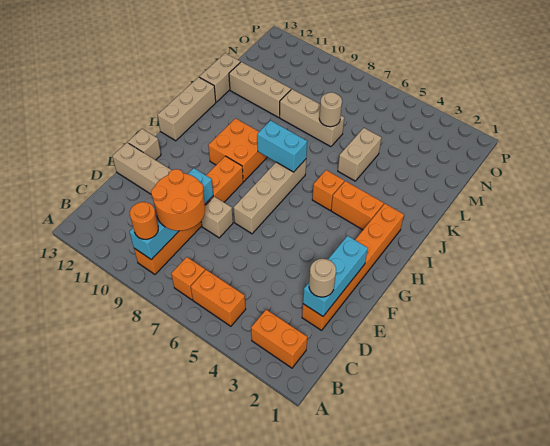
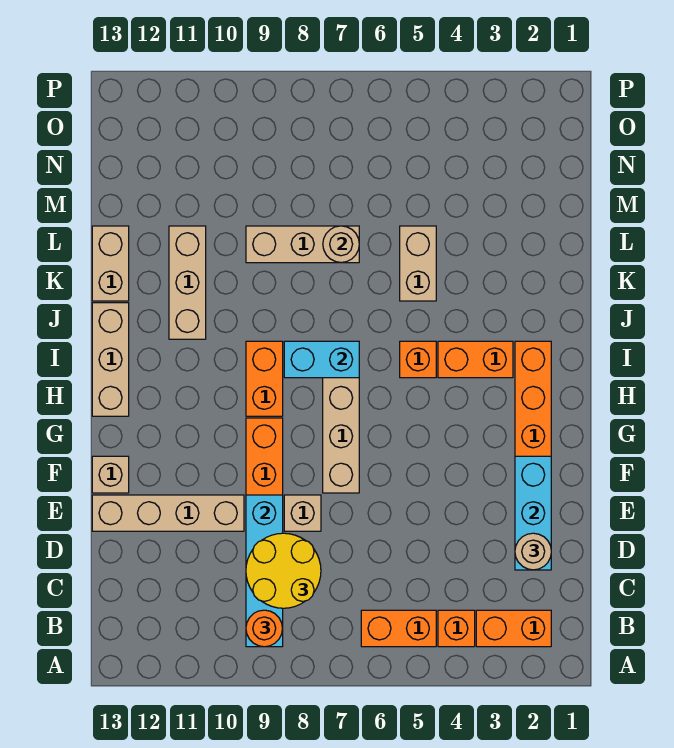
orange 1x1 brick [171,257,205,300] -> orange 1x1 brick moved to [438,610,475,647]
orange 2x2 round brick [151,169,205,231] -> yellow 2x2 round brick [246,533,321,608]
orange 2x2 brick [208,118,267,182] -> orange 1x2 brick [246,341,283,416]
tan 1x3 brick [229,62,291,118] -> tan 1x3 brick turned to [169,226,206,339]

